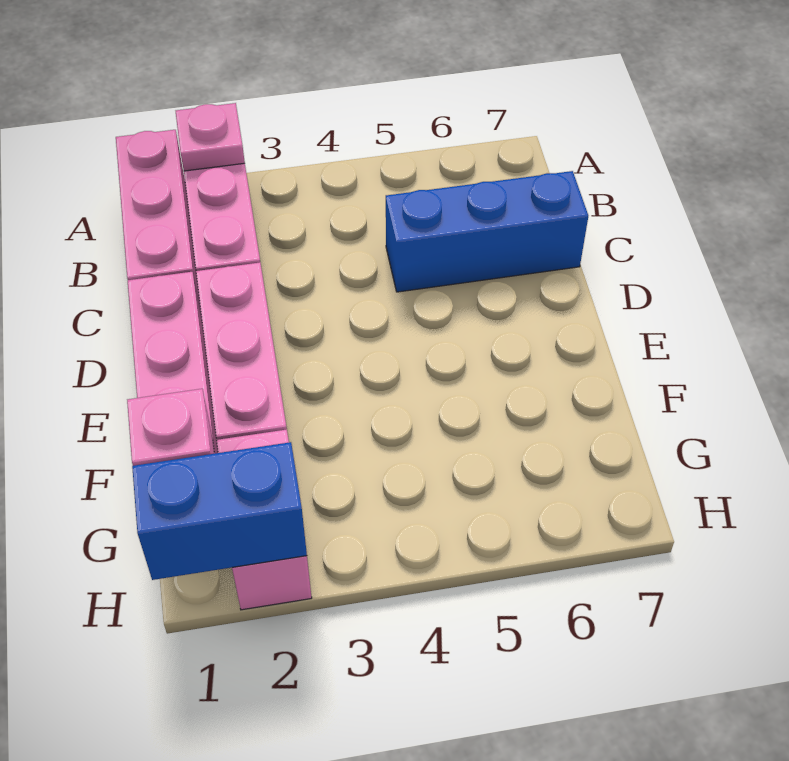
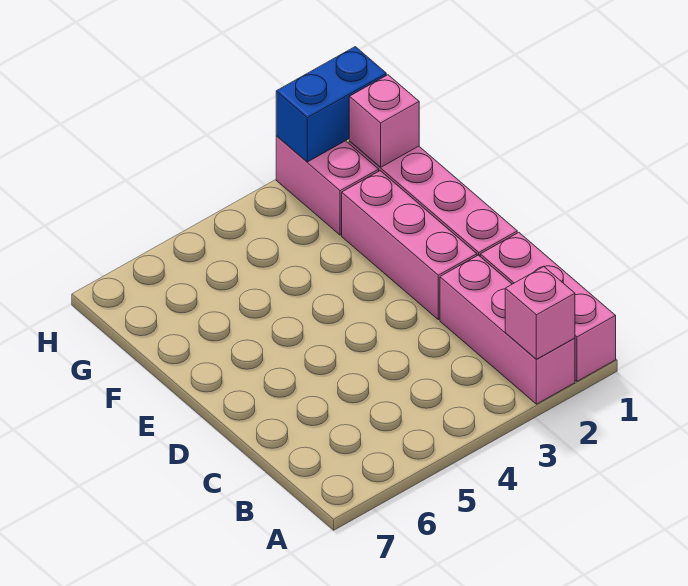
pink 1x1 plate [176,103,245,171] -> pink 1x1 brick [505,267,575,359]
blue 1x3 brick [386,171,588,292] -> none

